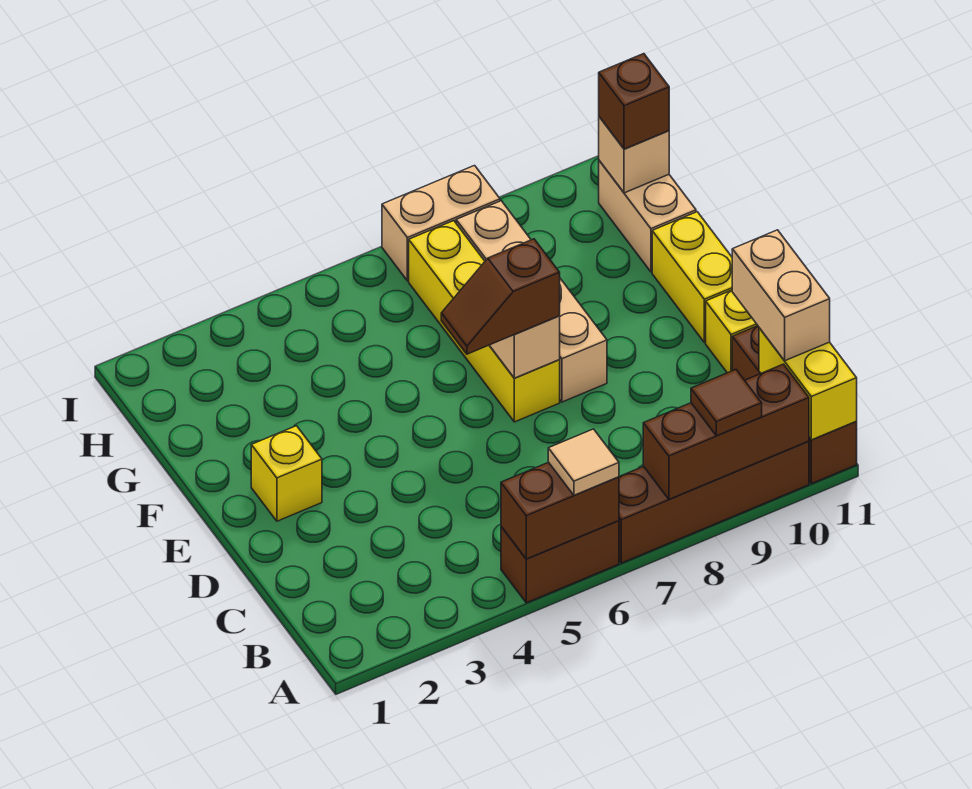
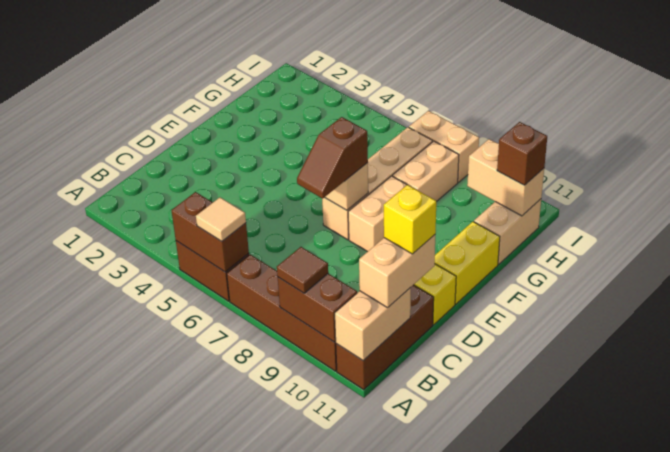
brown 1x3 brick [643,364,809,499] -> brown 1x2 brick [278,274,357,342]
yellow 1x2 brick [759,328,857,440] -> tan 1x2 brick [335,288,411,361]
yellow 1x1 brick [251,426,322,521] -> yellow 1x1 brick moved to [384,185,436,254]
brown 1x2 slope [441,239,560,354] -> brown 1x2 slope turned to [297,117,368,199]
yellow 1x4 brick [409,221,560,422] -> tan 1x4 brick [322,127,432,240]
tan 1x1 brick [599,117,669,193] -> tan 1x2 brick [467,139,544,216]

